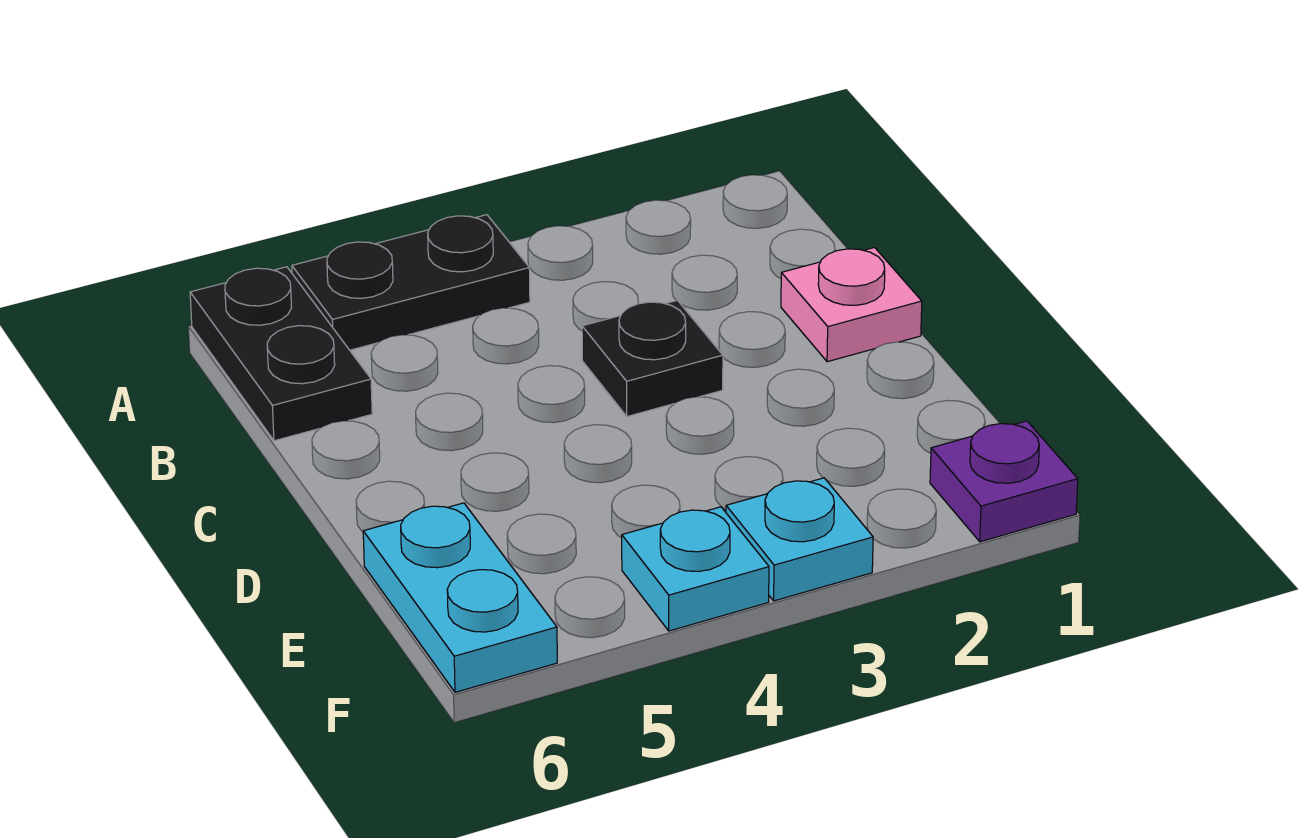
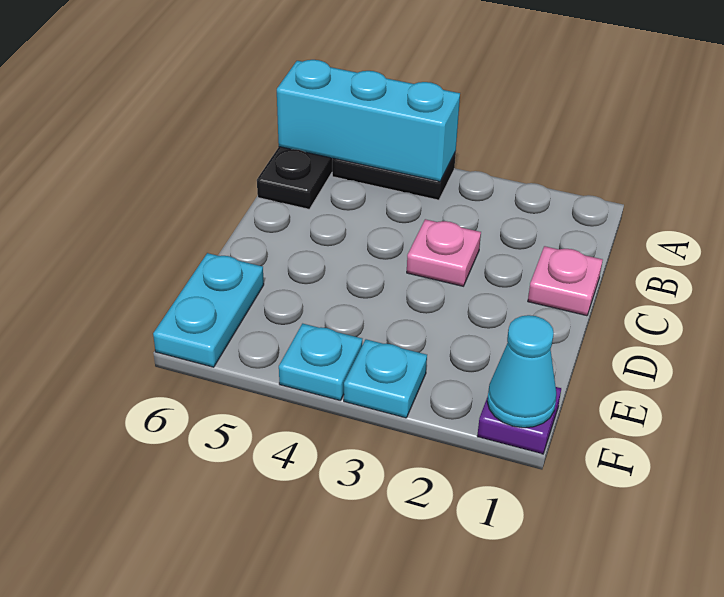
none -> cyan 1x3 brick [277,60,460,181]
black 1x1 plate [582,300,723,416] -> pink 1x1 plate [407,219,481,286]
none -> cyan 1x1 cone [487,315,556,428]

